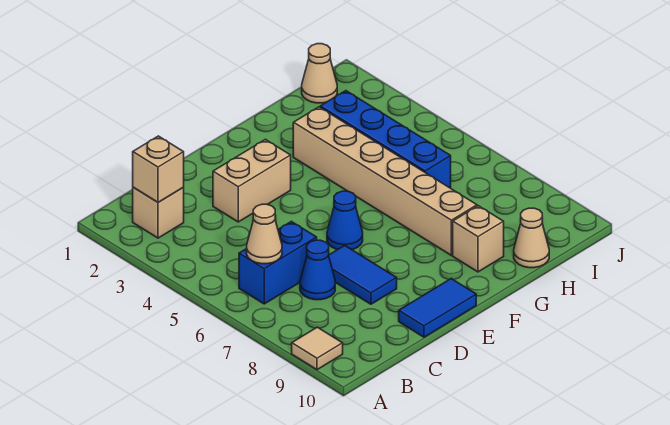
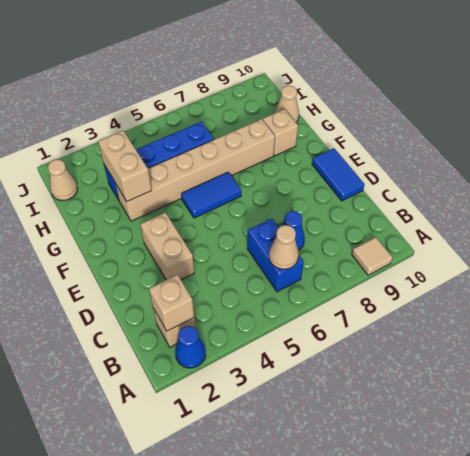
blue 1x2 tile [329,245,397,304] -> blue 1x2 tile moved to [181,172,241,218]
blue 1x1 cone [327,191,363,250] -> blue 1x1 cone moved to [175,326,206,368]
none -> tan 1x2 brick [98,131,152,201]

